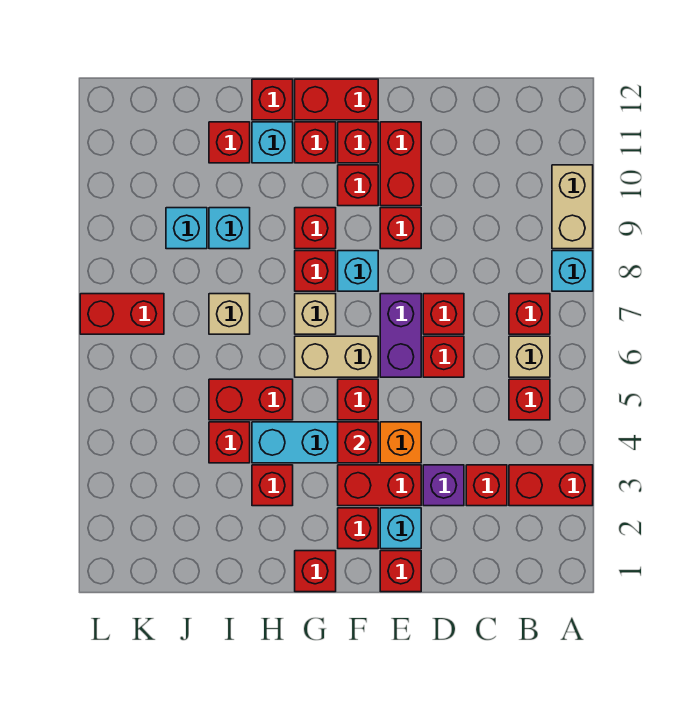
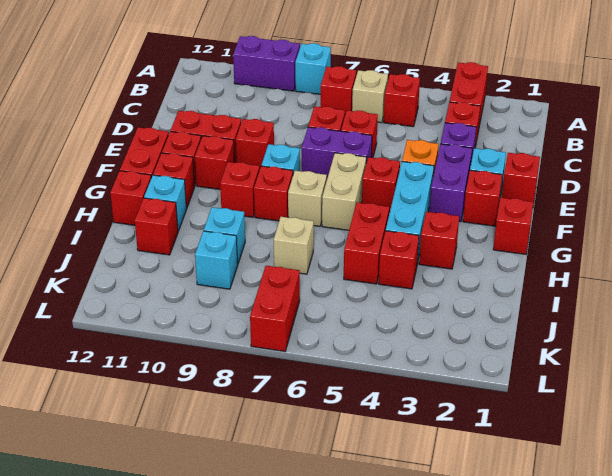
tan 1x2 brick [552,165,593,249] -> purple 1x2 brick [233,36,300,91]
red 1x2 brick [338,465,421,506] -> purple 1x2 brick [429,144,472,222]
red 1x1 brick [338,422,378,463] -> none

